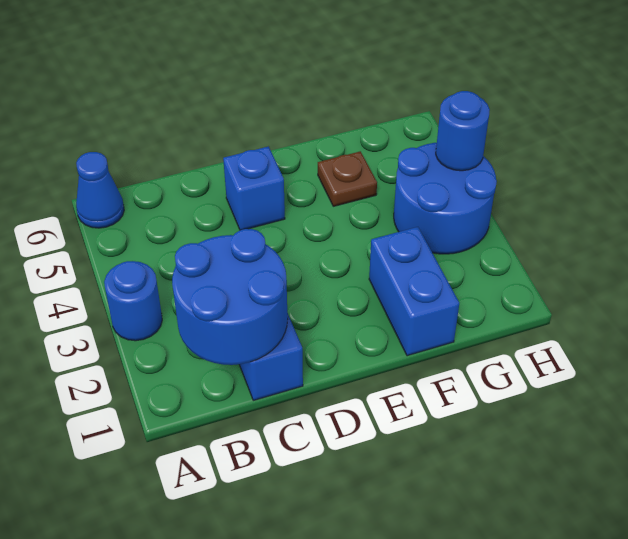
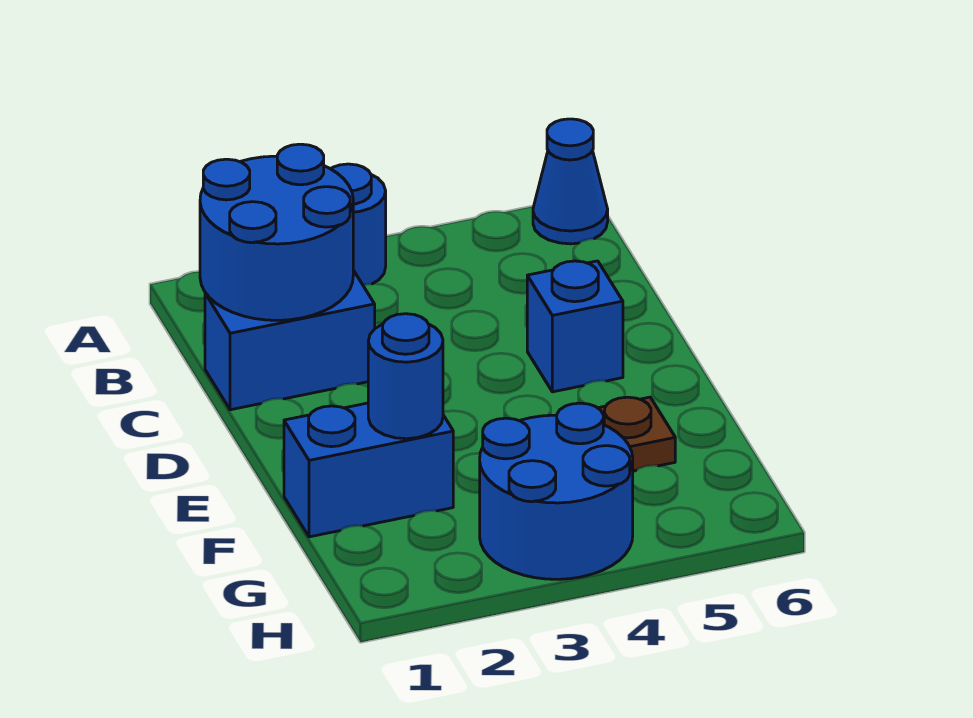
blue 1x1 round brick [436,91,490,171] -> blue 1x1 round brick moved to [368,314,443,439]

